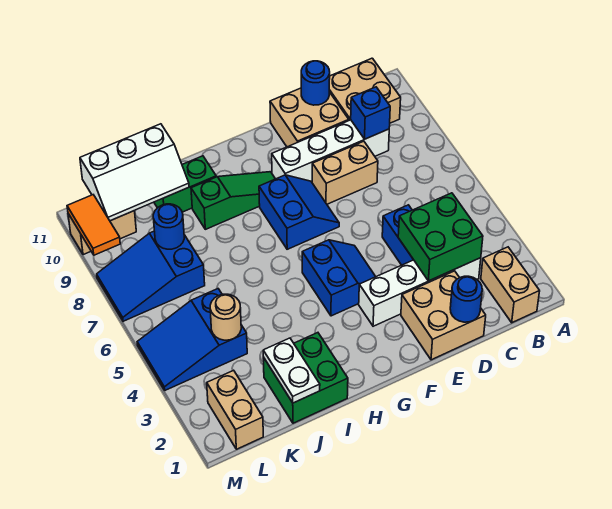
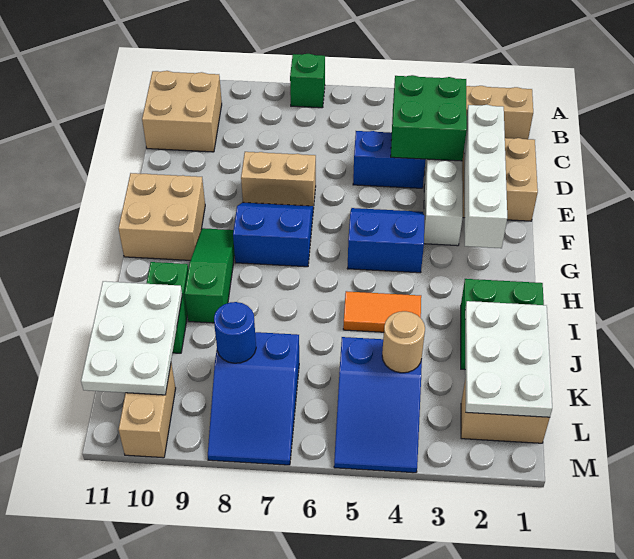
none -> green 1x1 brick [290,54,325,108]
white 1x4 brick [272,120,389,182] -> white 1x4 brick moved to [464,105,507,248]
blue 1x1 brick [351,87,390,139] -> none
blue 1x1 round brick [450,276,482,322] -> none
tan 1x2 brick [312,141,378,204] -> tan 1x2 brick turned to [241,152,316,209]
tan 2x2 brick [270,88,349,147] -> tan 2x2 brick moved to [119,173,205,260]
blue 1x1 round brick [301,61,330,105] -> none
white 1x2 plate [263,338,320,403] -> white 2x3 plate [465,301,552,417]
white 2x3 slope [80,124,189,221] -> white 2x3 plate [81,281,182,395]
orange 1x2 tile [67,195,120,255] -> orange 1x2 tile moved to [343,291,421,332]

